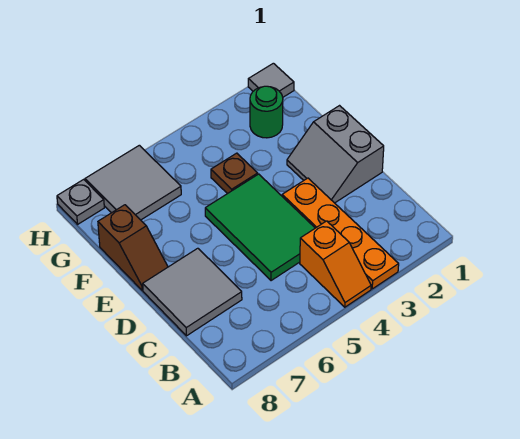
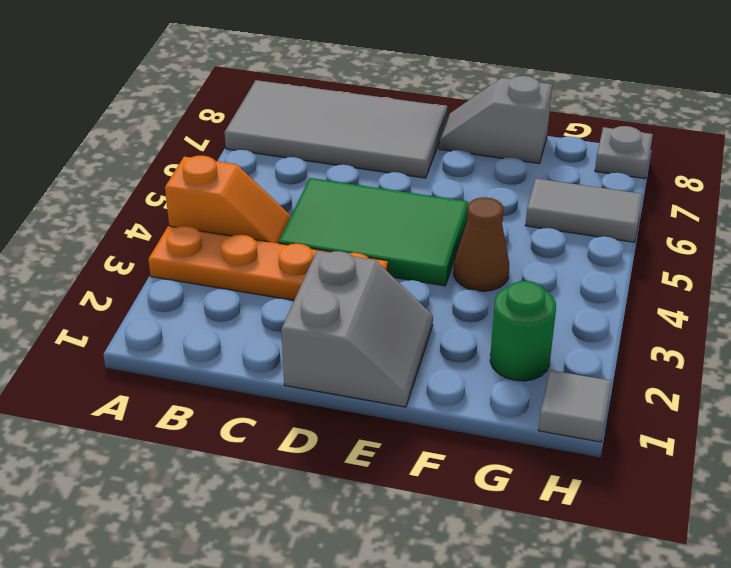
orange 1x2 slope [300,221,371,307] -> orange 1x2 slope turned to [165,156,291,243]
grey 2x2 tile [143,248,242,336] -> grey 2x4 tile [224,80,447,178]
grey 2x2 slope [287,106,384,203] -> grey 2x2 slope turned to [281,251,433,407]
brown 1x2 slope [98,205,168,290] -> grey 1x2 slope [439,76,552,163]
brown 1x1 plate [211,153,258,194] -> brown 1x1 cone [454,197,509,291]
grey 2x2 tile [85,145,181,220] -> grey 1x2 tile [525,179,643,242]

